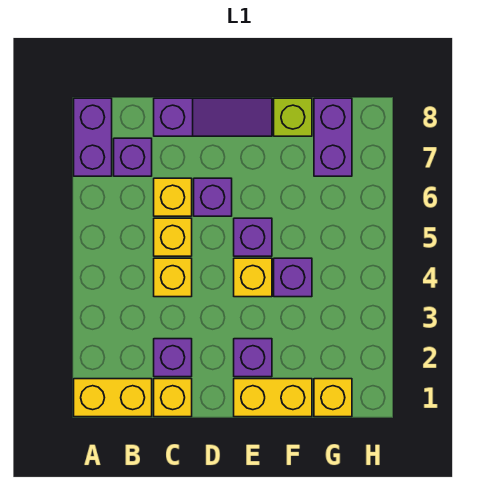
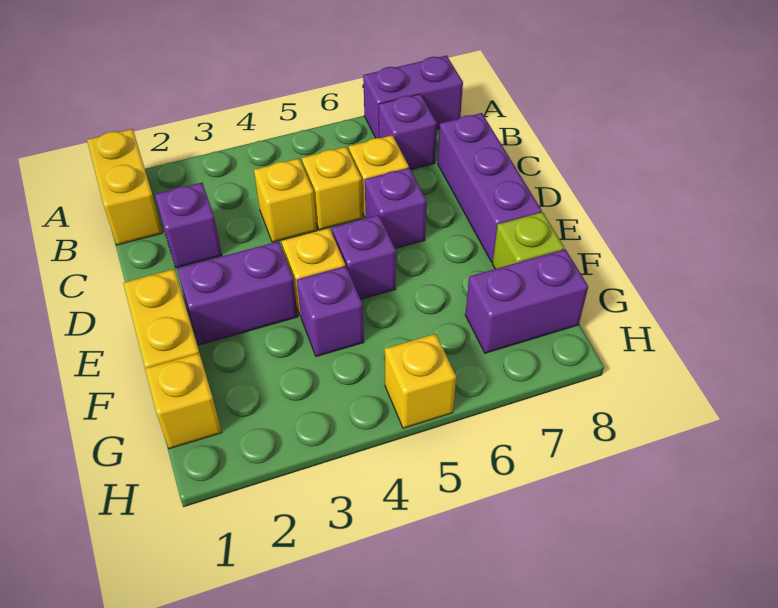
yellow 1x1 brick [154,379,192,417] -> yellow 1x1 brick moved to [385,334,456,428]
purple 1x3 slope [154,98,272,136] -> purple 1x3 brick [438,113,542,262]
purple 1x1 brick [234,339,272,377] -> purple 1x2 brick [177,241,298,345]

